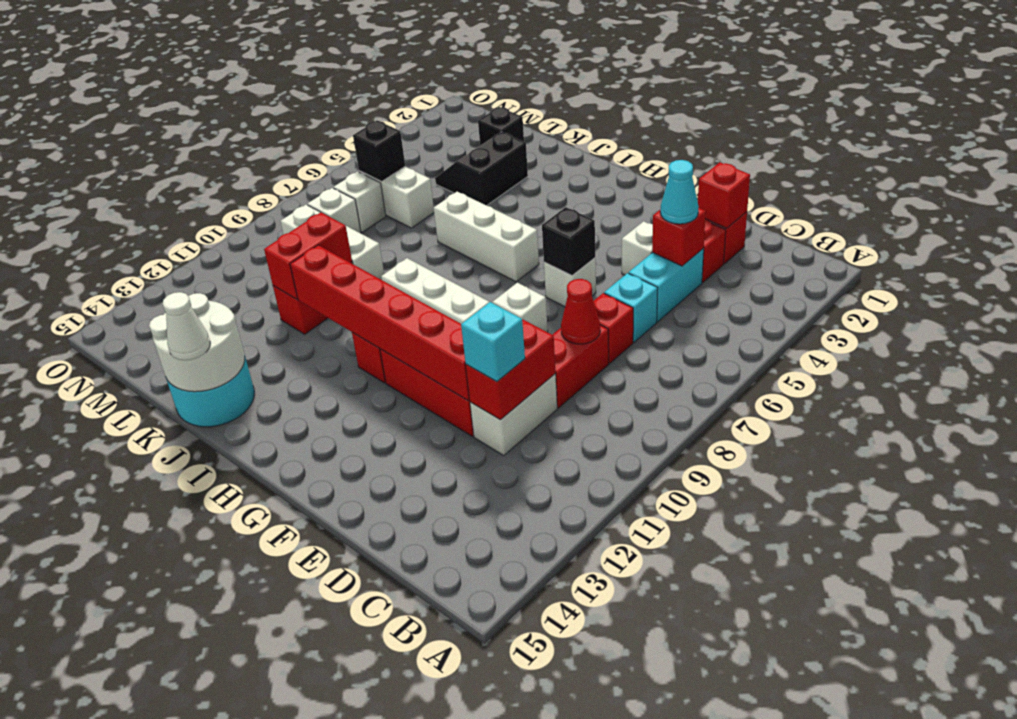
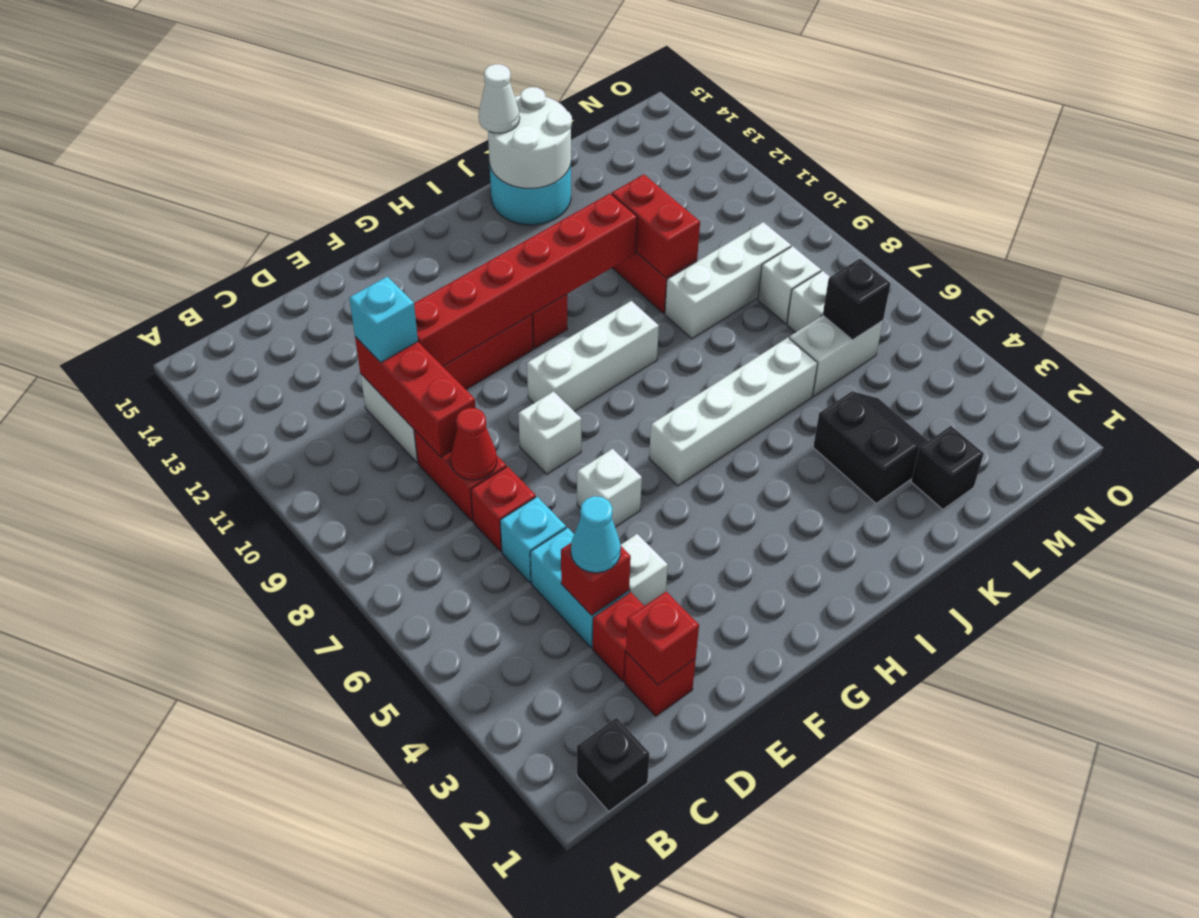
red 1x2 brick [466,319,556,420] -> red 1x3 brick [355,337,476,457]
black 1x1 brick [542,207,595,276] -> black 1x1 brick moved to [577,718,650,811]
white 1x3 brick [434,192,539,282] -> white 1x4 brick [649,338,818,486]

